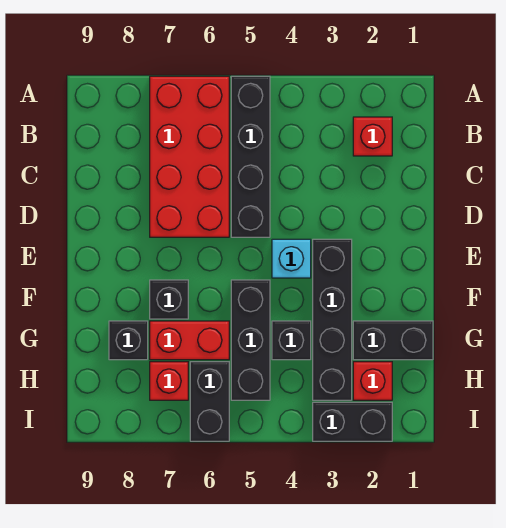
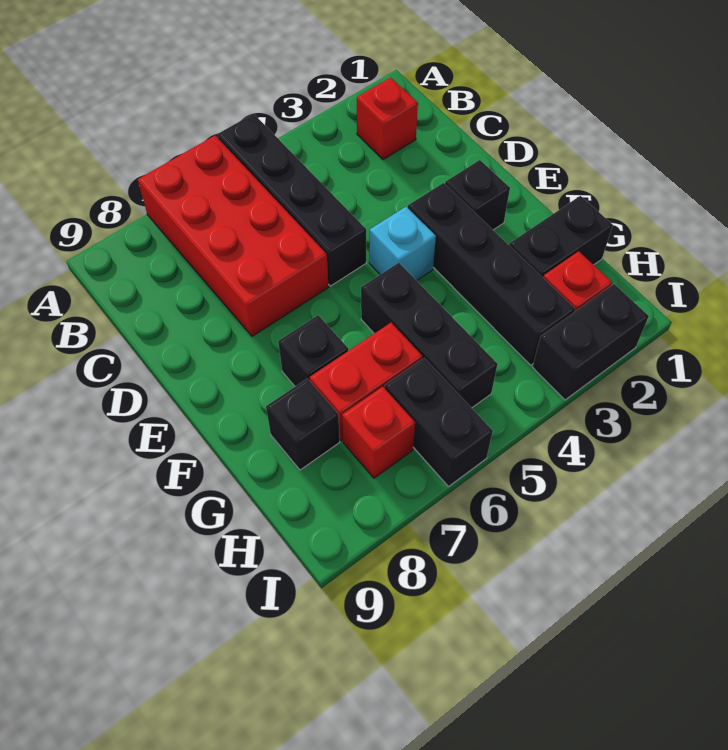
black 1x1 brick [272,321,311,360] -> black 1x1 brick moved to [445,160,510,230]

